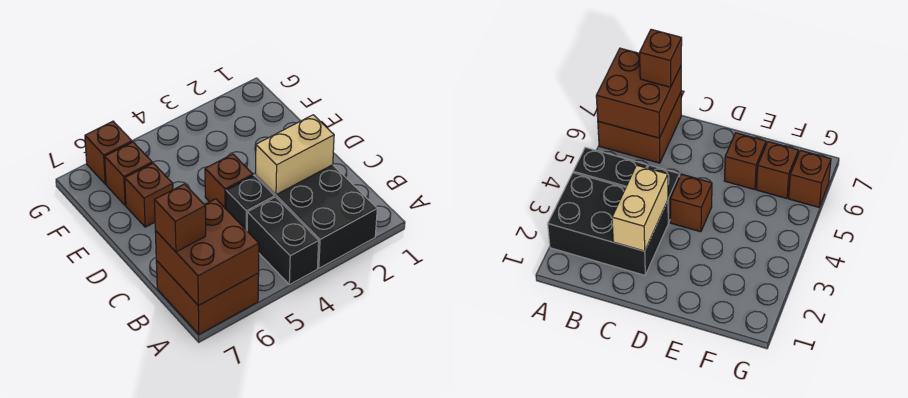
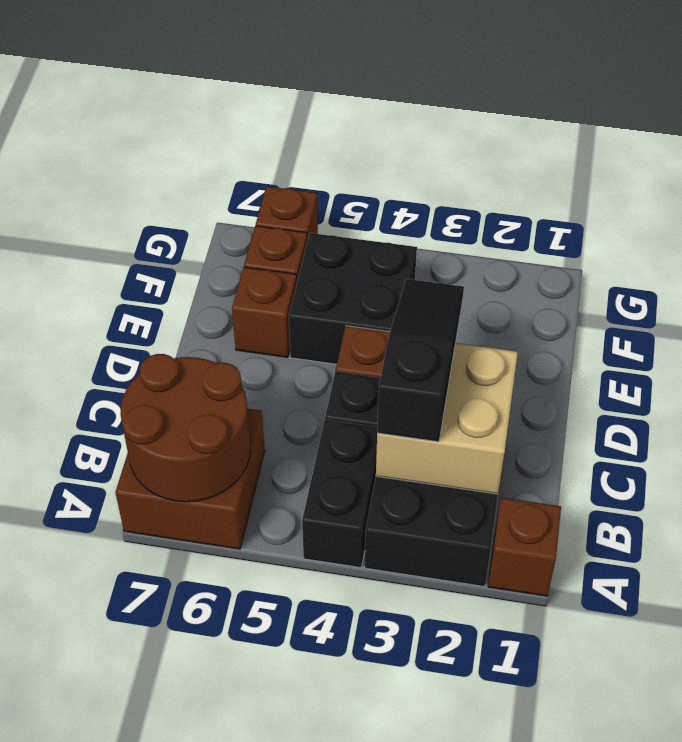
brown 2x2 brick [155,199,259,306] -> brown 2x2 round brick [121,354,251,502]
none -> black 1x3 slope [377,279,464,442]
brown 1x1 brick [154,184,206,252] -> brown 1x1 brick moved to [488,498,561,596]
tan 1x2 brick [256,115,334,195] -> tan 2x2 brick [376,343,518,494]
none -> black 2x2 brick [289,233,417,364]

